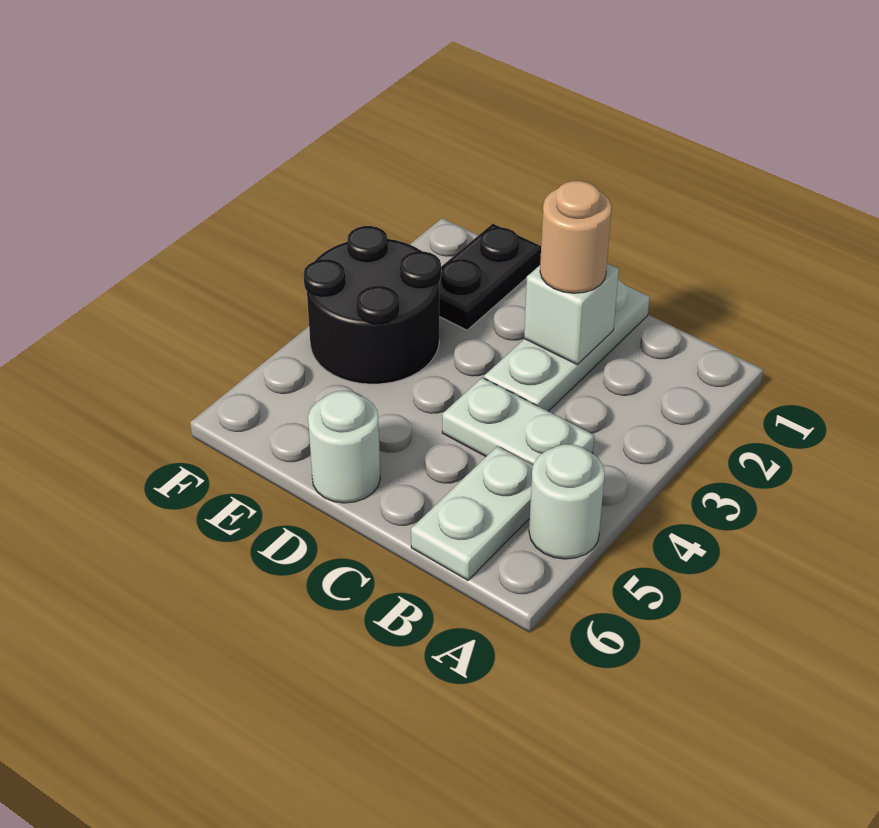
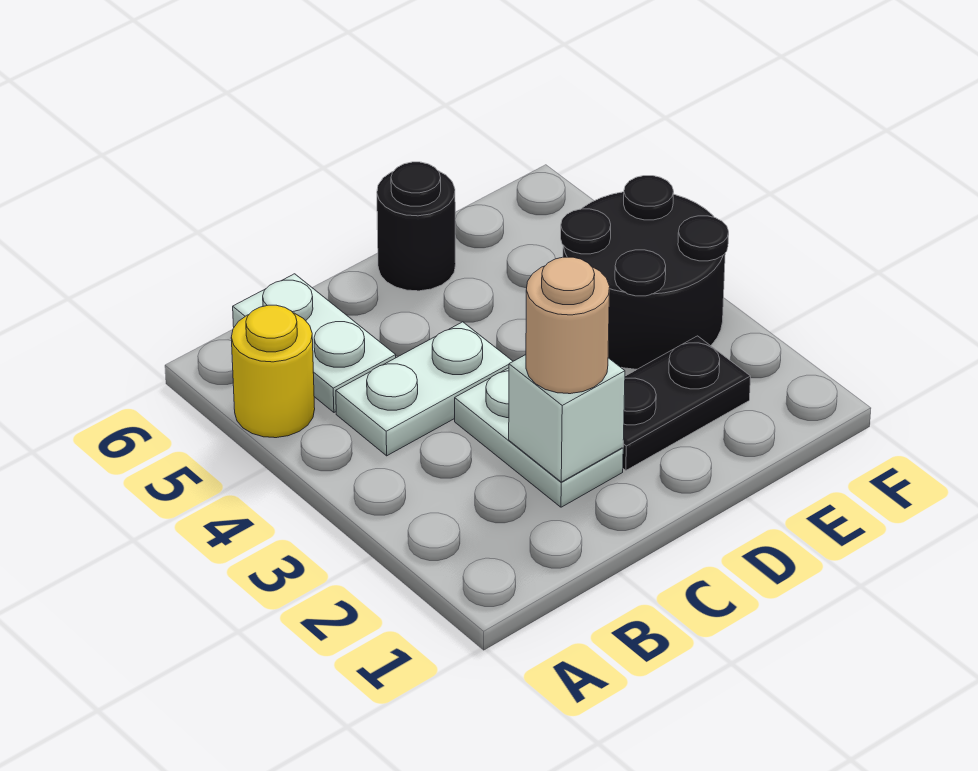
white 1x1 round brick [529,444,605,559] -> yellow 1x1 round brick [231,305,315,438]
white 1x3 plate [484,280,650,411] -> white 1x2 plate [455,368,623,507]
white 1x1 round brick [308,391,380,503] -> black 1x1 round brick [377,162,456,291]
black 1x2 plate [439,224,541,330] -> black 1x2 plate turned to [623,336,751,470]

